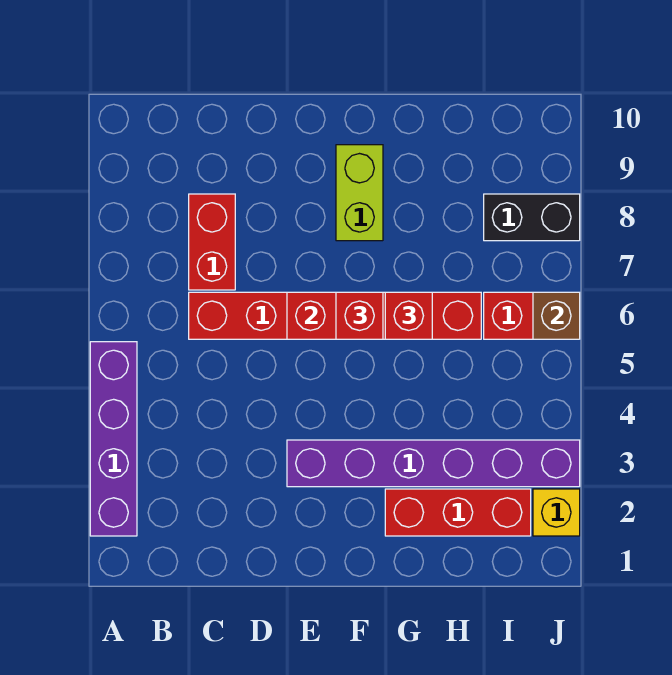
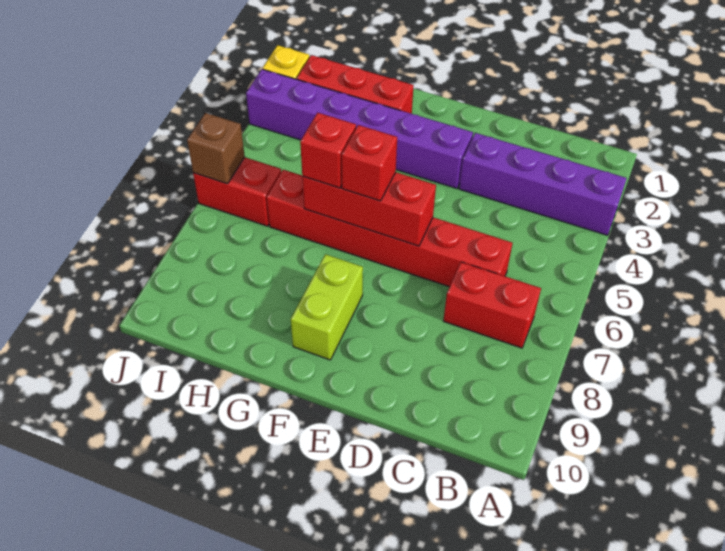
purple 1x4 brick [90,342,137,536] -> purple 1x4 brick turned to [459,133,627,235]
red 1x2 brick [189,194,235,290] -> red 1x2 brick turned to [443,262,541,348]
black 1x2 brick [484,194,580,241] -> none

